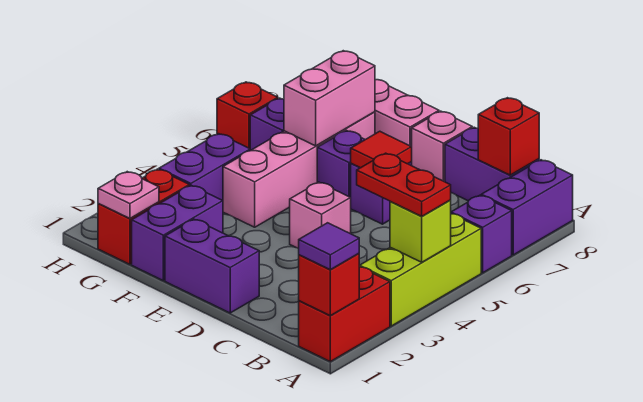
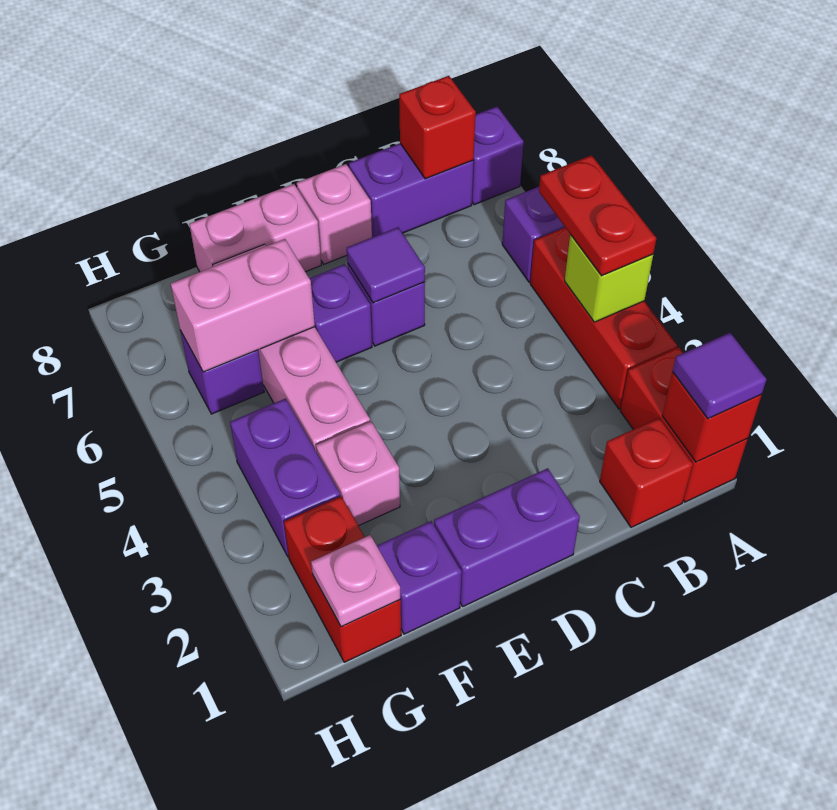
lime 1x3 brick [359,214,481,326] -> red 1x3 brick [530,228,677,409]
red 1x2 plate [357,153,451,216] -> red 1x2 plate turned to [539,155,656,276]
purple 1x2 brick [481,160,573,255] -> purple 1x1 brick [472,107,524,205]
pink 1x1 brick [290,182,351,249] -> pink 1x1 brick moved to [316,422,400,526]
red 1x1 tile [351,131,412,168] -> purple 1x1 tile [347,227,425,303]
purple 1x2 brick [132,185,223,281] -> purple 1x1 brick [377,521,462,634]
pink 1x2 brick [284,51,375,146] -> pink 1x2 brick turned to [171,239,315,372]
red 1x1 brick [217,82,278,149] -> red 1x1 brick moved to [600,418,693,527]

